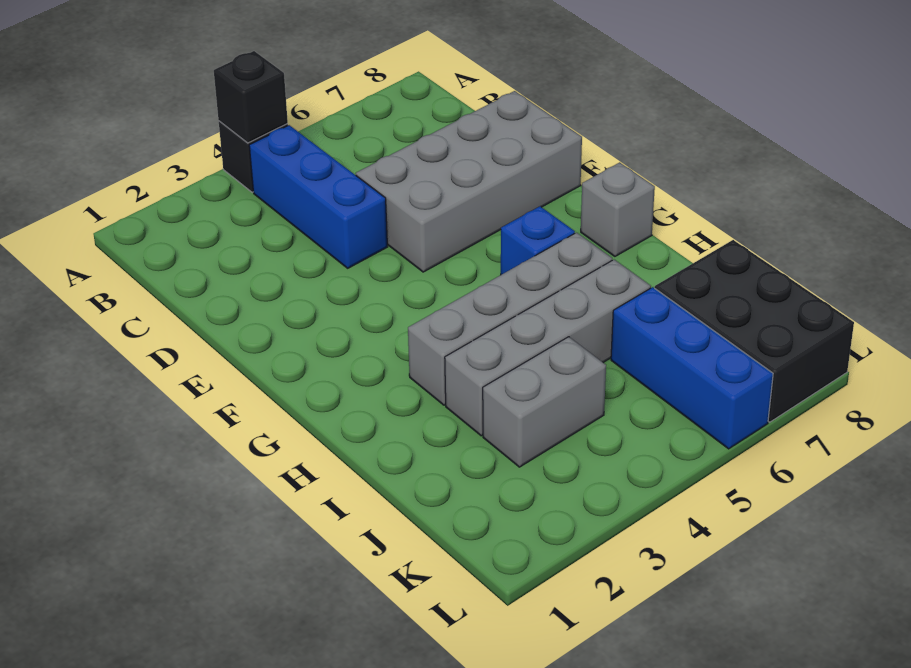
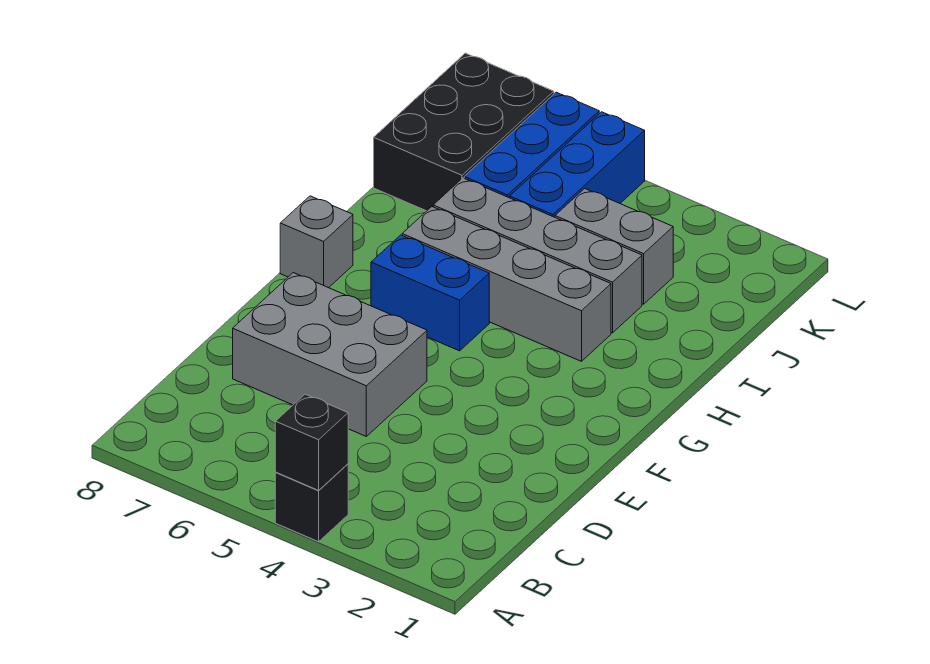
blue 1x3 brick [249,125,387,268] -> blue 1x3 brick moved to [510,112,645,217]
grey 2x4 brick [356,91,582,272] -> grey 2x3 brick [233,273,427,436]
blue 1x1 brick [501,206,575,275] -> blue 1x2 brick [371,235,489,351]

